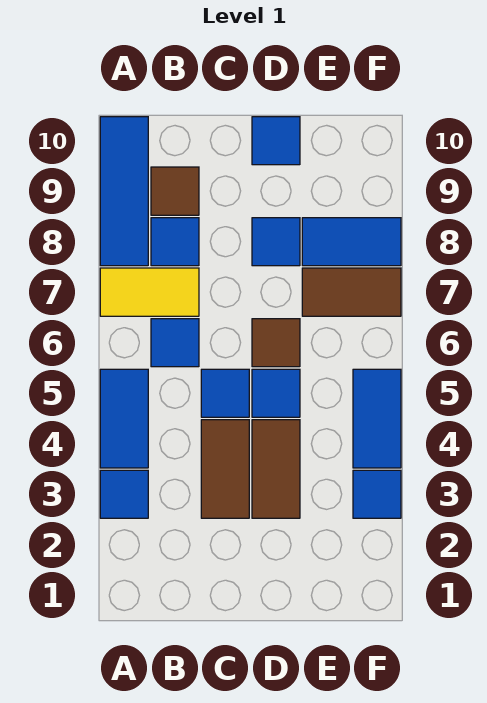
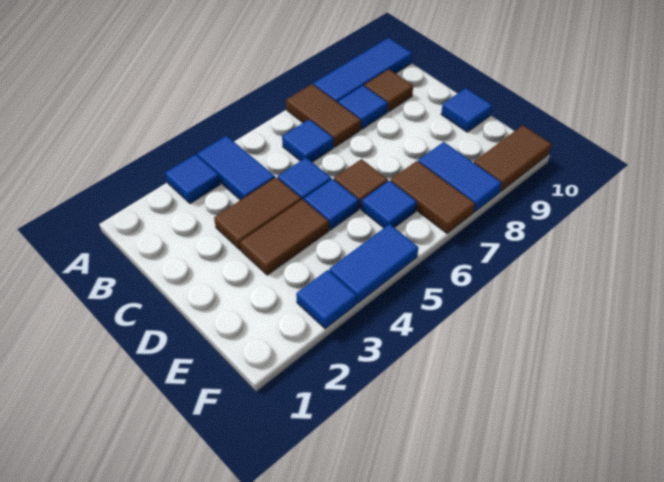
blue 1x2 tile [100,369,148,468] -> blue 1x2 tile turned to [197,136,275,200]
yellow 1x2 tile [100,268,199,316] -> brown 1x2 tile [286,84,361,147]
blue 1x1 tile [252,218,300,266] -> blue 1x1 tile moved to [361,180,417,228]
none -> brown 1x2 tile [474,125,552,192]

